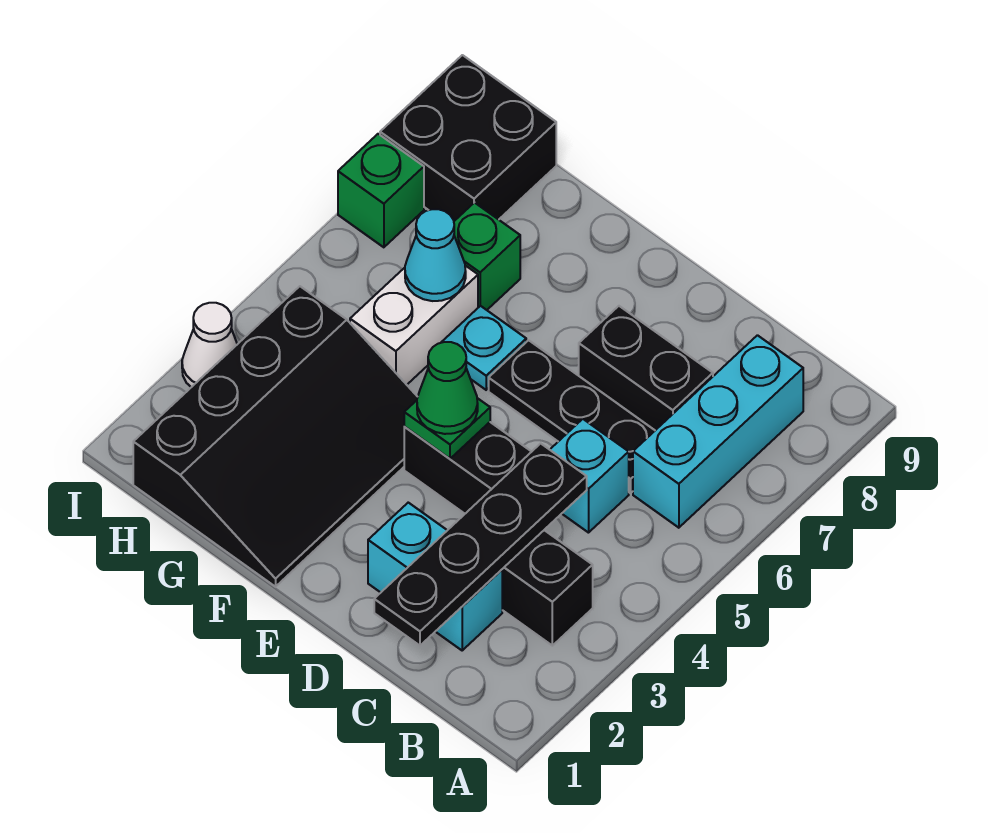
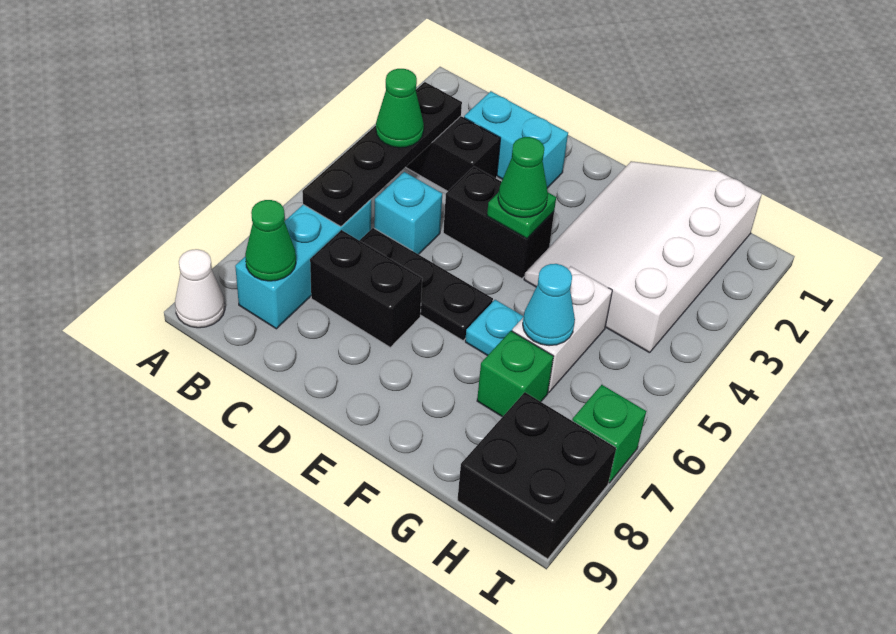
none -> green 1x1 cone [376,69,424,148]
none -> green 1x1 cone [245,200,296,281]
black 1x4 plate [374,443,587,645] -> black 1x4 plate moved to [302,82,462,227]
black 3x4 slope [133,286,418,587] -> white 3x4 slope [524,161,762,353]
white 1x1 cone [182,303,237,387] -> white 1x1 cone moved to [175,249,225,328]

